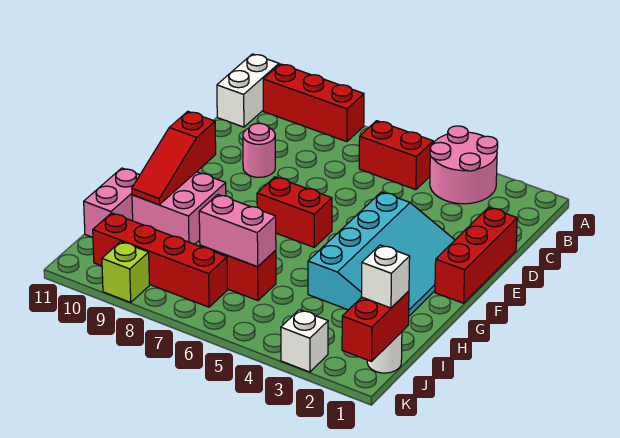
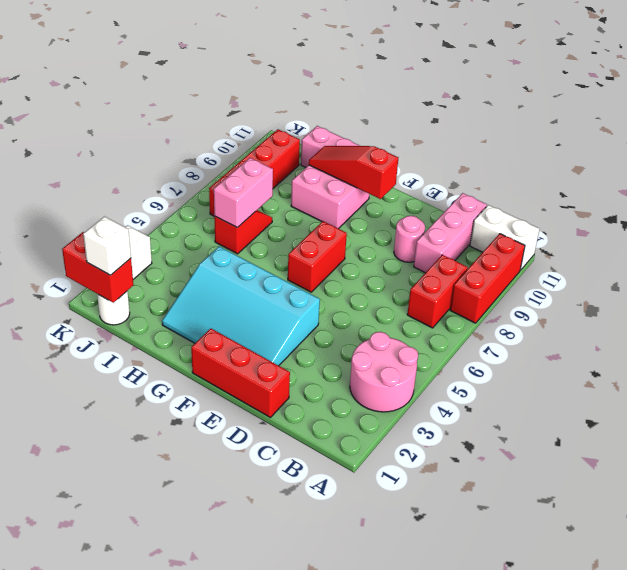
red 1x2 brick [359,121,433,190] -> red 1x2 brick moved to [407,255,468,328]
none -> pink 1x3 brick [414,193,487,273]
lime 1x1 brick [102,242,149,302] -> none

